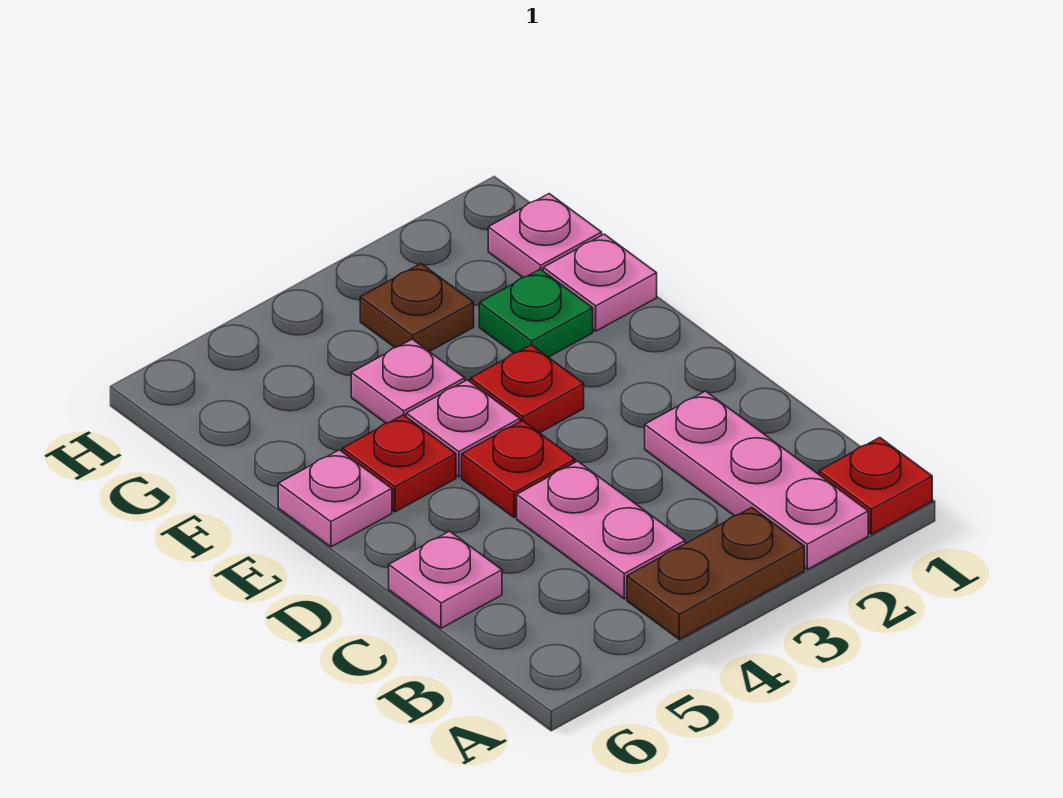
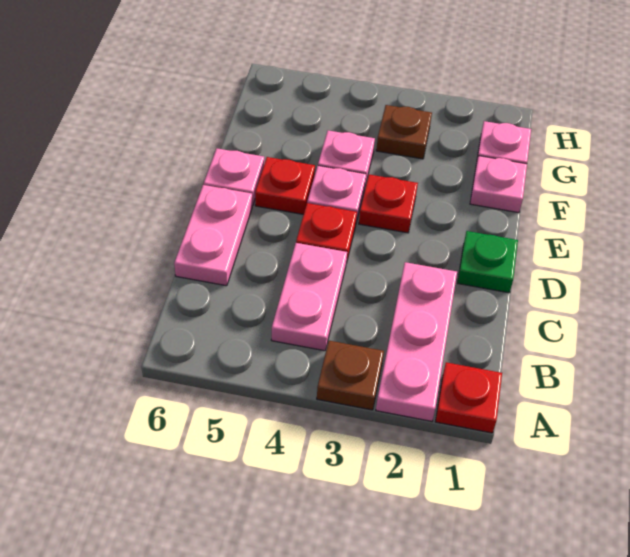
brown 1x2 plate [627,508,804,639] -> brown 1x1 plate [317,341,384,410]
pink 1x1 plate [389,531,502,628] -> pink 1x2 plate [174,185,252,286]
green 1x1 plate [479,269,593,357] -> green 1x1 plate moved to [458,231,518,293]

